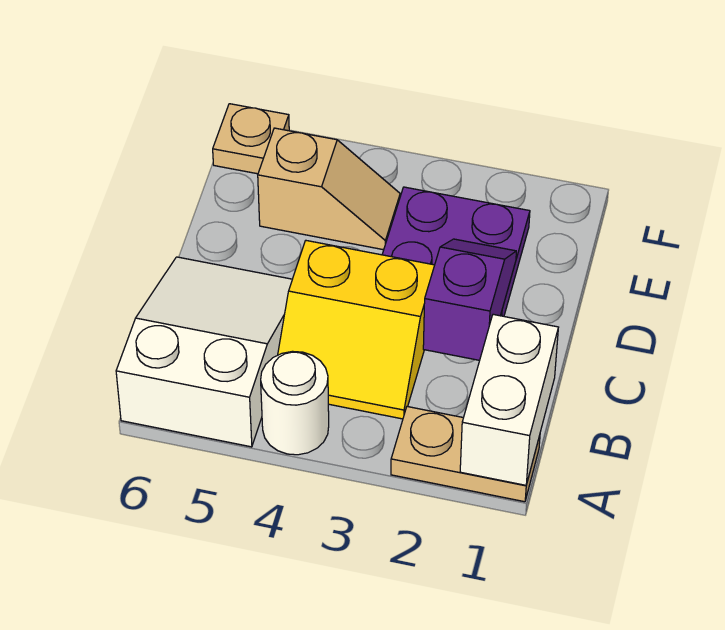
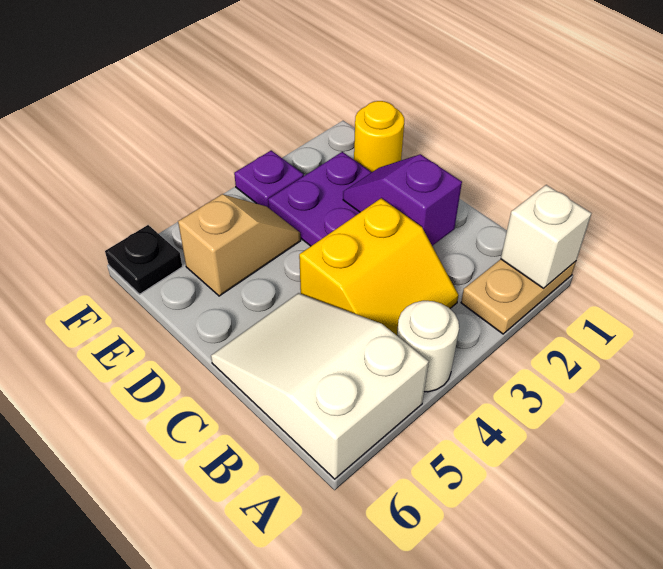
white 1x2 brick [460,314,558,485] -> white 1x1 brick [501,185,591,288]
none -> yellow 1x1 round brick [354,101,404,172]
none -> purple 1x1 plate [234,150,304,208]
tan 1x1 plate [213,104,289,174] -> black 1x1 plate [105,225,182,294]

